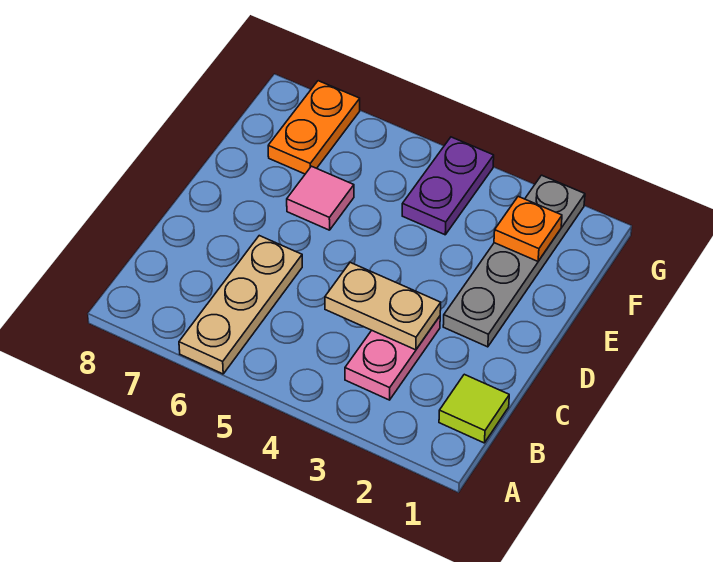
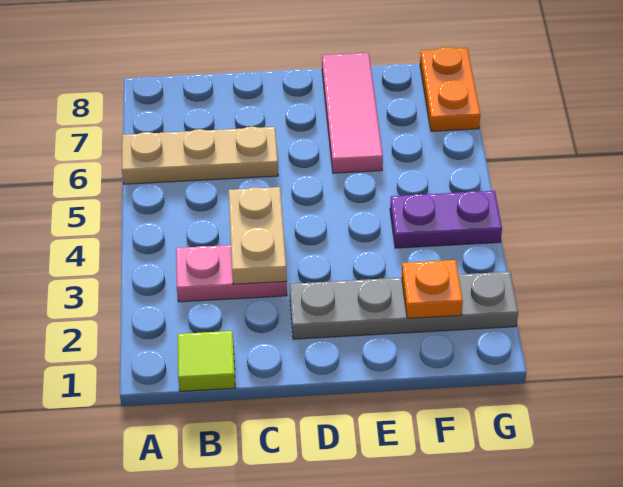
pink 1x1 tile [287,166,354,230] -> pink 1x3 tile [322,53,383,173]
orange 1x2 plate [268,81,360,174] -> orange 1x2 plate turned to [420,47,480,131]

